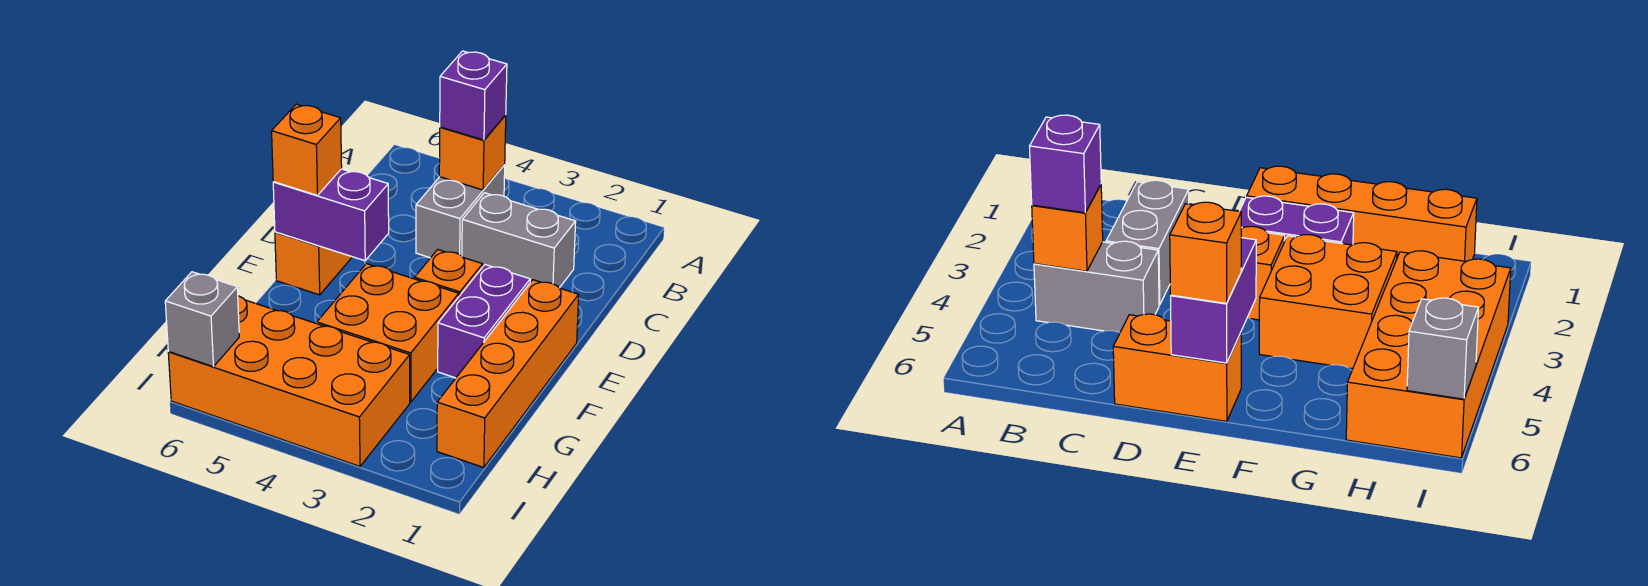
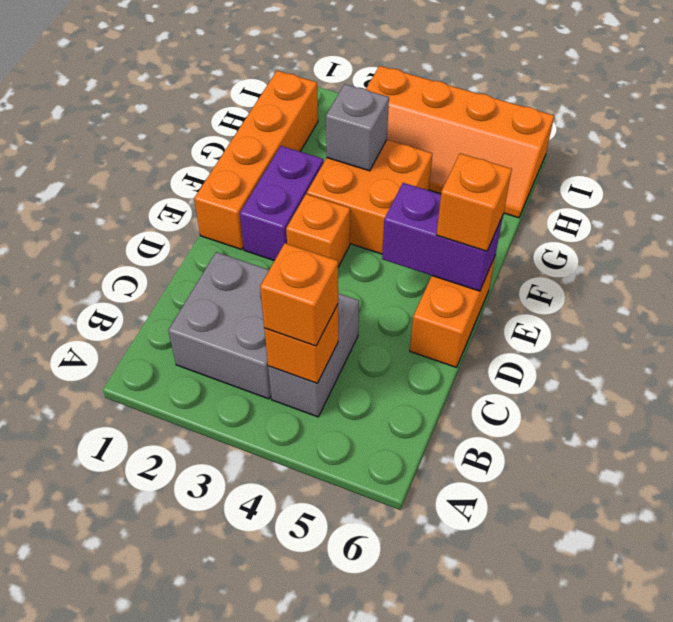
purple 1x1 brick [440,51,507,140] -> orange 1x1 brick [260,243,338,346]
grey 1x2 brick [462,193,576,288] -> grey 2x2 brick [168,252,271,399]
orange 2x4 brick [168,296,410,466] -> orange 2x4 slope [366,66,554,218]
grey 1x1 brick [165,272,239,367] -> grey 1x1 brick moved to [326,84,389,171]

